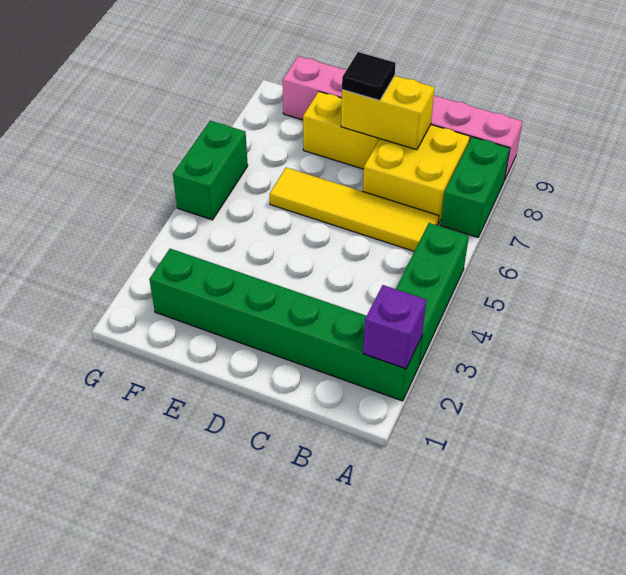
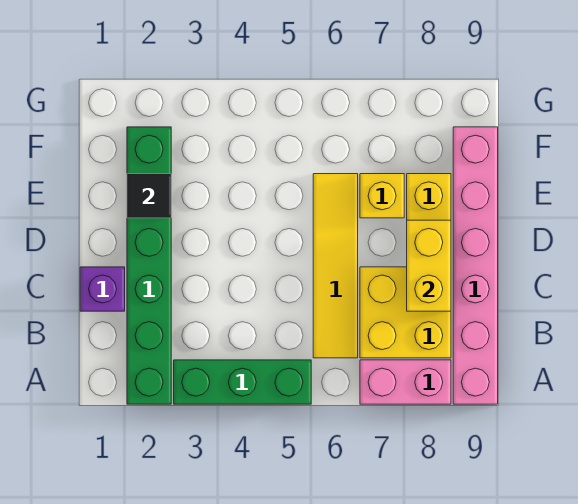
purple 1x1 brick [363,285,426,369] -> purple 1x1 brick moved to [80,267,125,311]
green 1x2 brick [440,137,510,237] -> pink 1x2 brick [360,360,451,404]
black 1x1 tile [342,52,396,101] -> black 1x1 tile moved to [127,174,171,218]
none -> yellow 1x1 brick [360,174,404,218]
green 1x2 brick [173,121,248,220] -> none

